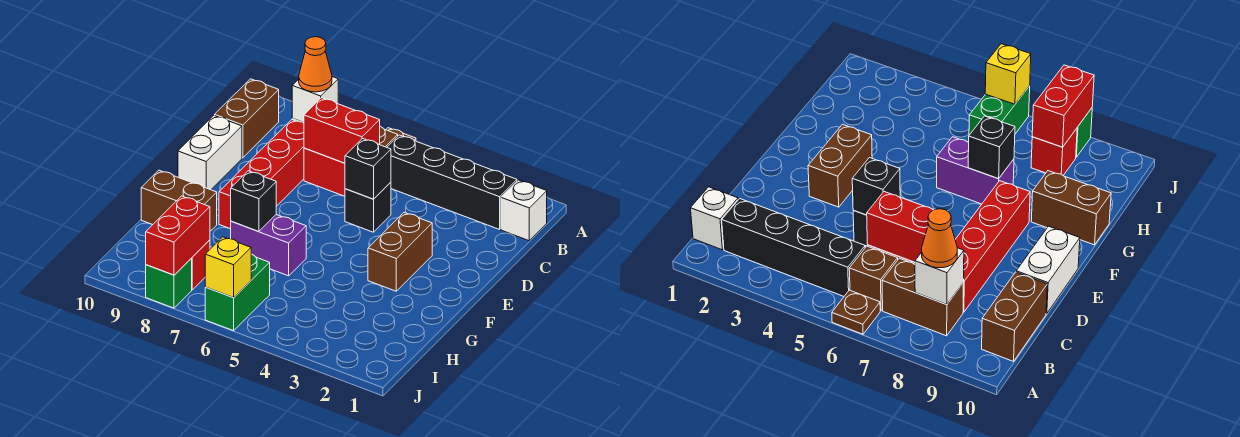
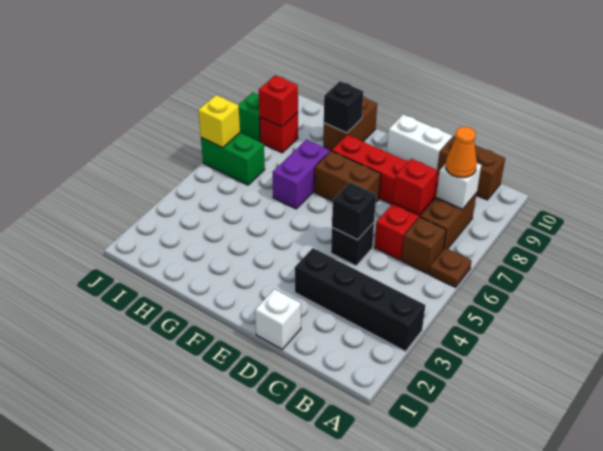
white 1x1 brick [501,180,547,241] -> white 1x1 brick moved to [255,289,301,349]
black 1x4 brick [387,135,517,229] -> black 1x4 brick turned to [295,248,425,351]
red 1x2 brick [304,98,380,163] -> red 1x1 brick [393,159,438,215]
brown 1x2 brick [368,213,432,291] -> brown 1x2 brick moved to [315,151,381,202]
black 1x1 brick [231,171,276,232] -> black 1x1 brick moved to [324,81,363,133]
red 1x2 brick [146,196,210,275] -> red 1x1 brick [259,75,298,127]

